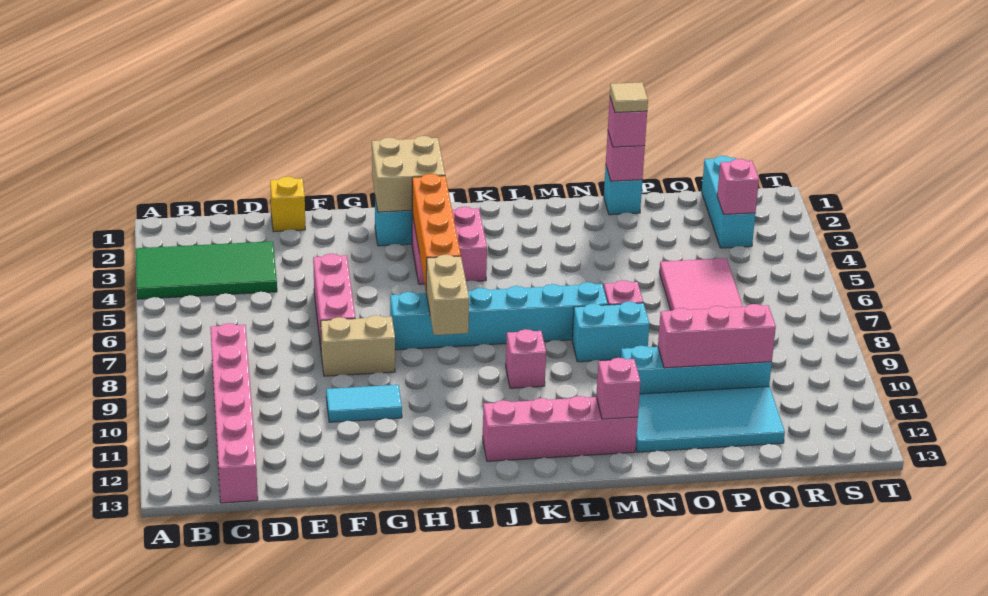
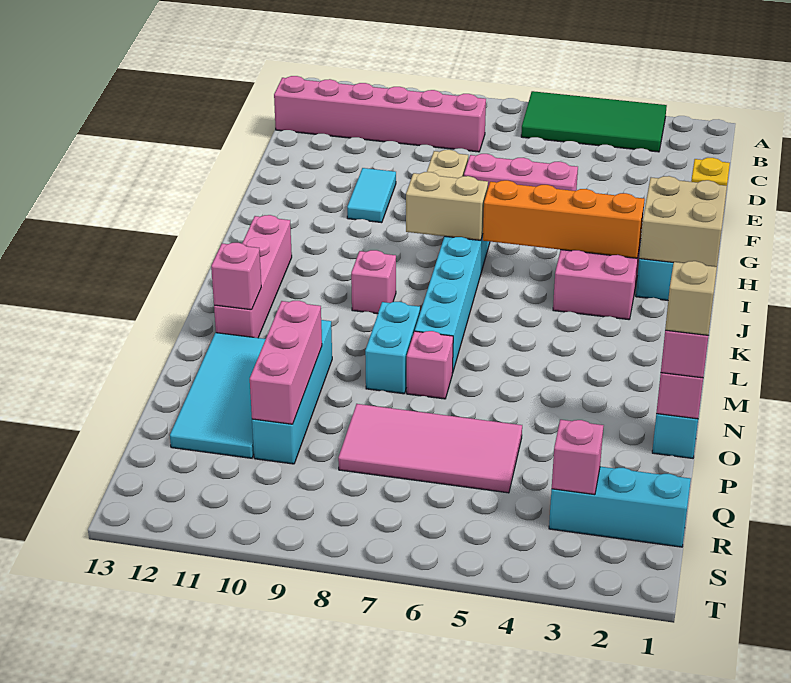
green 2x4 tile [136,241,277,299] -> green 2x4 tile turned to [521,91,667,152]
tan 1x1 tile [610,82,648,113] -> tan 1x1 brick [665,261,717,335]

